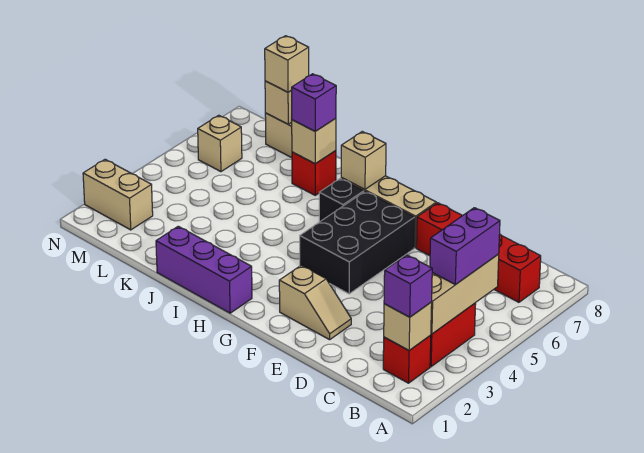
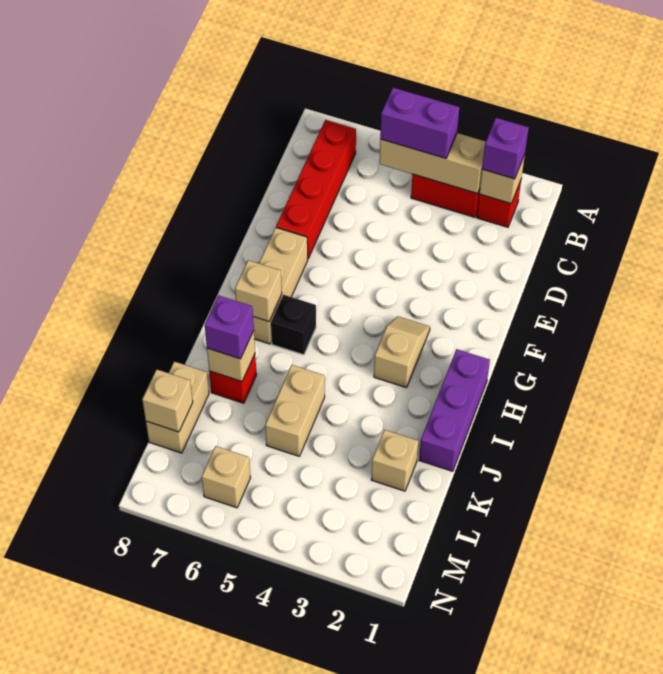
tan 1x2 slope [279,265,351,340] -> tan 1x2 slope moved to [374,316,430,388]
black 2x3 brick [300,191,415,294] -> none
tan 1x1 brick [265,36,309,92] -> tan 1x1 brick moved to [371,430,418,491]
tan 1x2 brick [83,159,153,230] -> tan 1x2 brick moved to [265,365,325,456]

